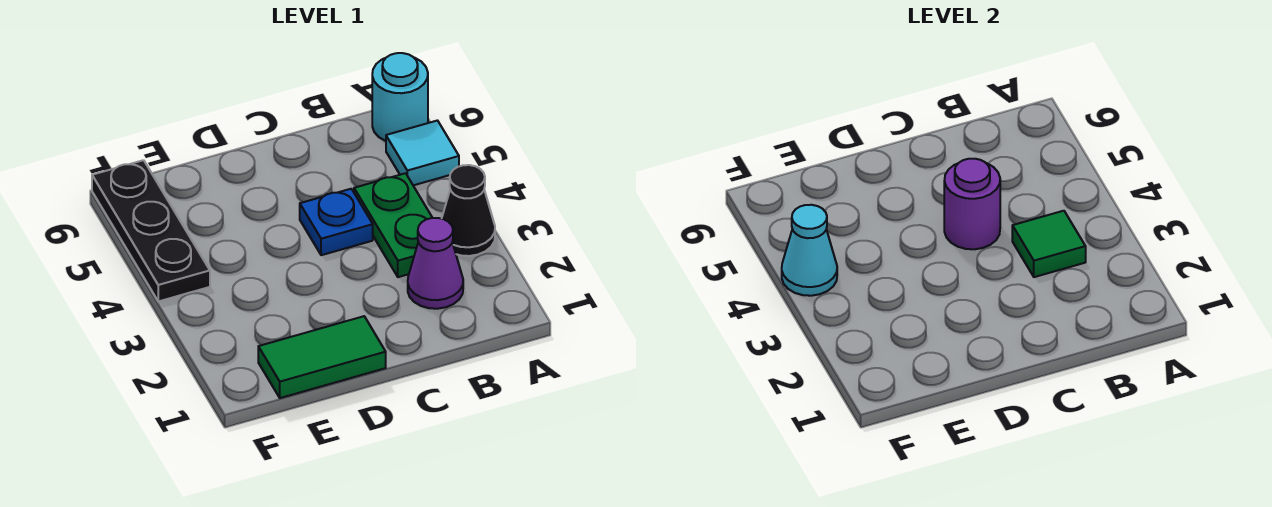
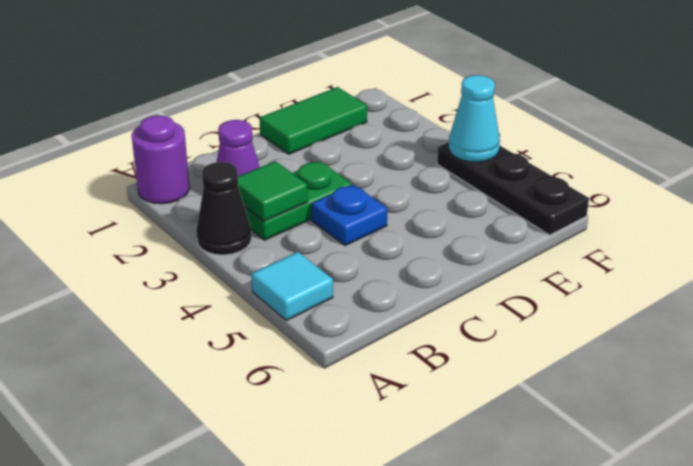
cyan 1x1 round brick [372,53,428,141] -> none
green 1x2 plate [354,173,432,277] -> green 1x2 plate turned to [245,161,352,240]
purple 1x1 round brick [944,159,1000,249] -> purple 1x1 round brick moved to [132,116,190,204]

